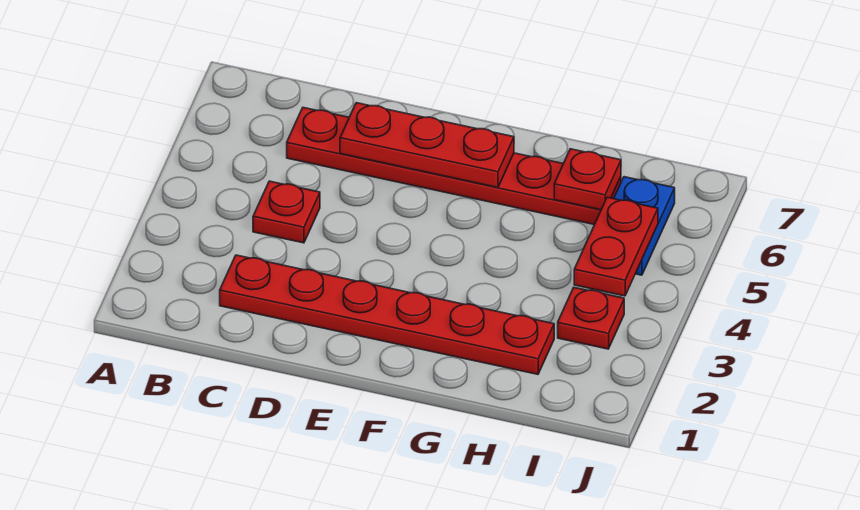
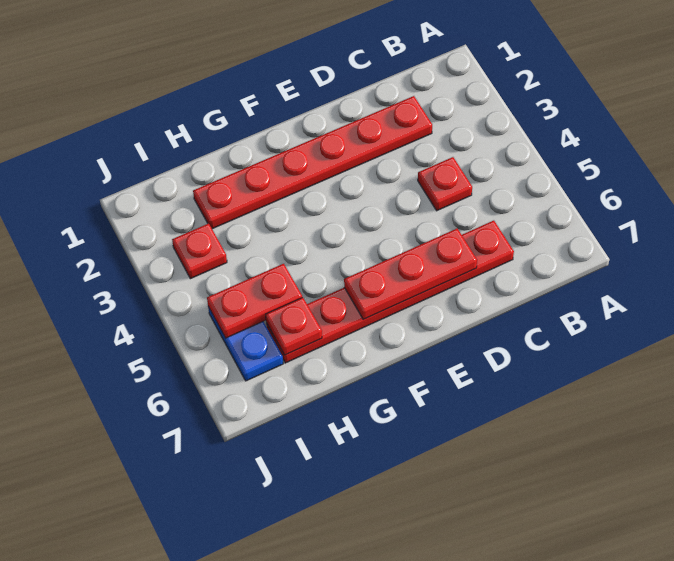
red 1x2 plate [574,197,658,296] -> red 1x2 plate turned to [207,264,302,338]

